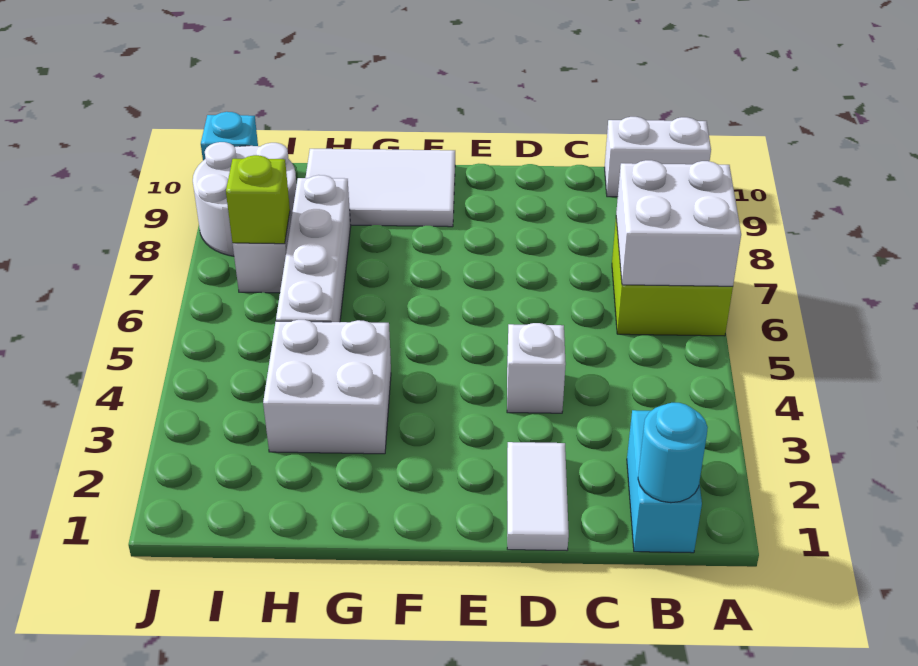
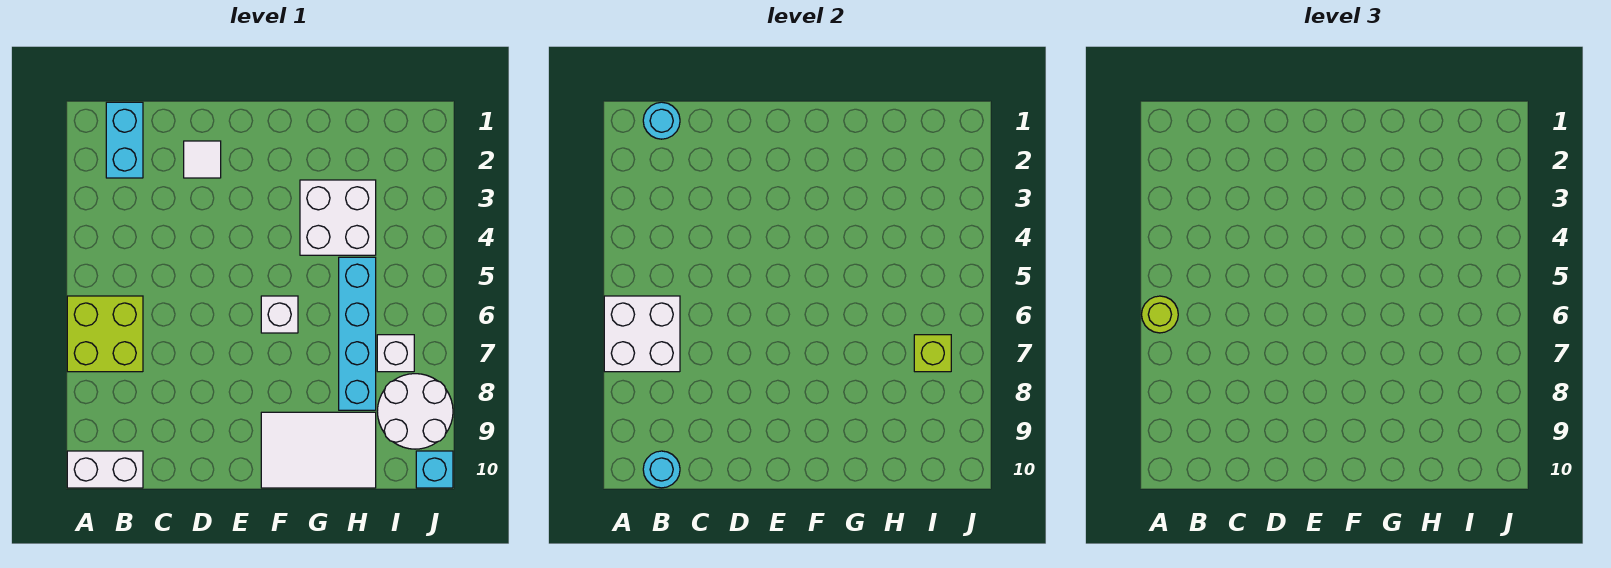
none -> lime 1x1 round brick [1142,296,1178,333]
none -> cyan 1x1 round brick [643,451,680,488]
white 1x2 tile [507,442,569,550] -> white 1x1 tile [184,141,221,178]
white 1x1 brick [507,323,566,413] -> white 1x1 brick moved to [261,296,298,333]
white 1x4 brick [276,175,351,322] -> cyan 1x4 brick [339,257,376,410]

